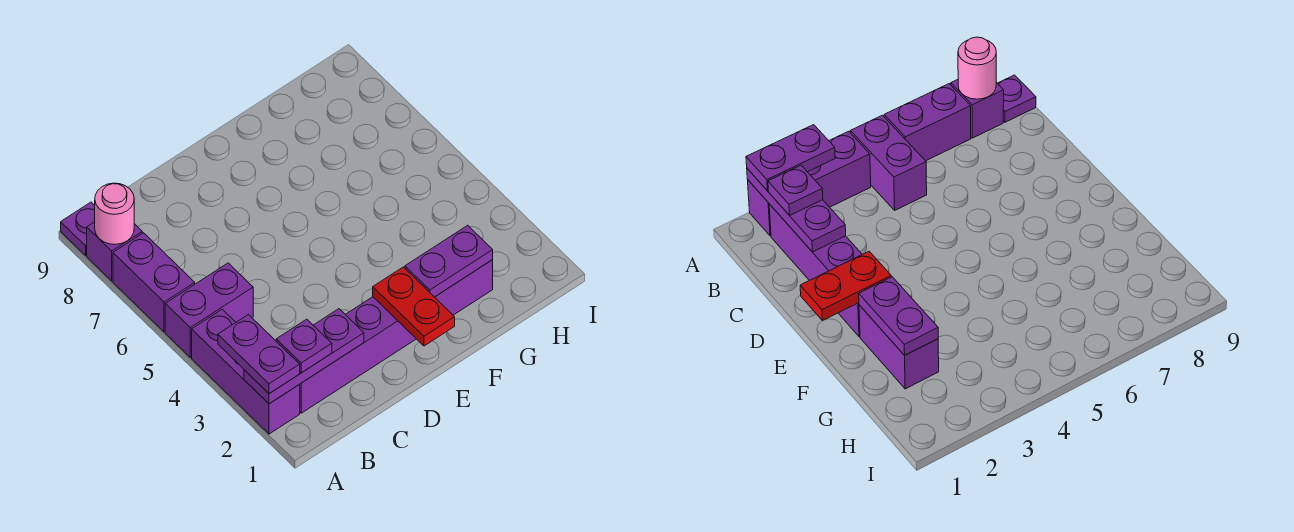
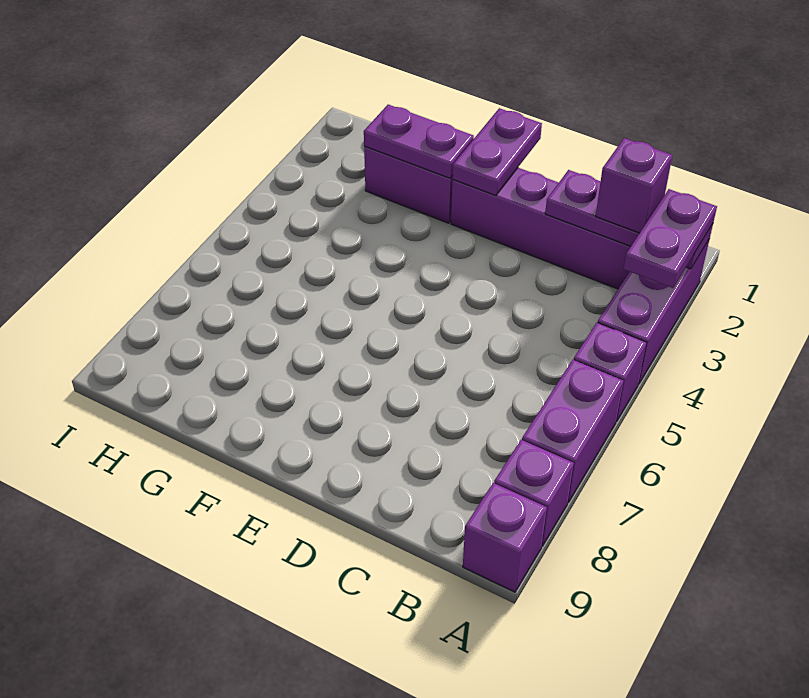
purple 1x2 brick [165,263,253,357] -> purple 1x1 brick [574,322,647,422]
pink 1x1 round brick [95,183,134,244] -> none
purple 1x1 plate [61,202,95,255] -> purple 1x1 brick [463,483,547,592]
purple 1x1 plate [276,319,332,373] -> purple 1x1 brick [596,138,672,233]
red 1x2 plate [373,267,455,346] -> purple 1x2 plate [452,108,542,196]

